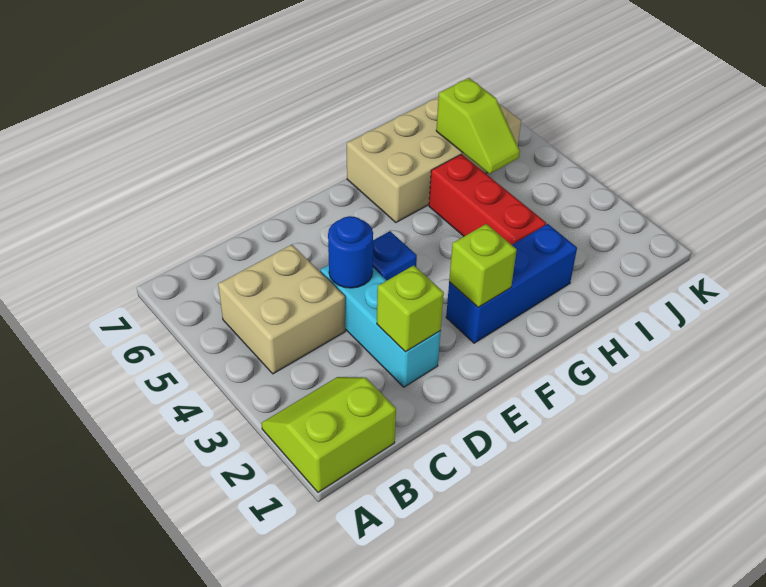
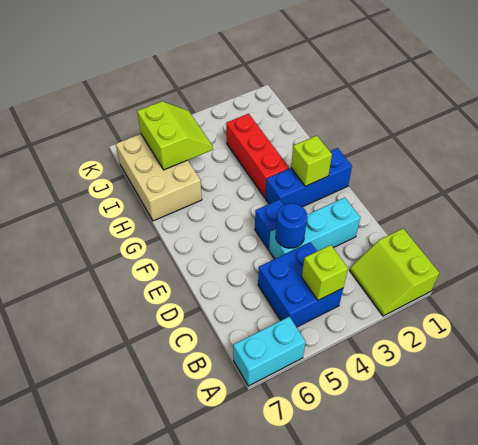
none -> cyan 1x2 brick [233,317,306,386]
tan 2x2 brick [218,244,345,374] -> blue 2x2 brick [258,242,343,327]
lime 1x1 brick [377,265,444,352] -> lime 1x1 brick moved to [302,245,348,300]
blue 1x3 brick [446,224,577,343] -> blue 1x3 brick turned to [265,148,352,207]
tan 2x4 brick [347,97,521,223] -> tan 2x3 brick [116,134,202,221]
red 1x3 brick [429,154,546,245] -> red 1x3 brick turned to [226,114,289,197]
lime 1x2 slope [436,78,520,174] -> lime 2x2 slope [137,101,213,170]

